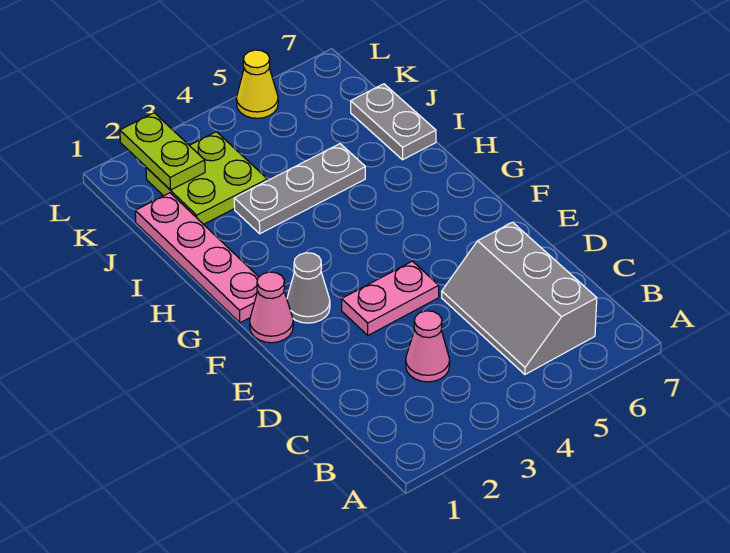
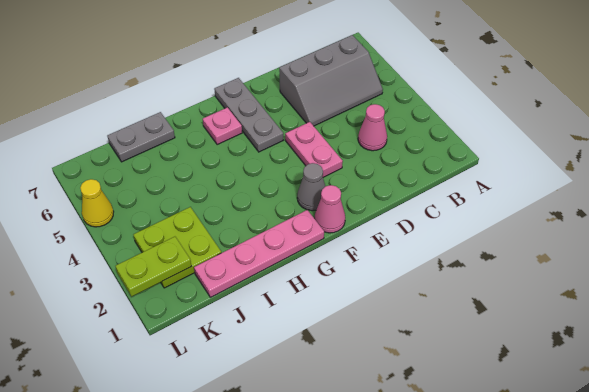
none -> pink 1x1 plate [203,107,242,144]
grey 1x3 plate [234,144,365,234] -> grey 1x3 plate moved to [214,78,283,152]

